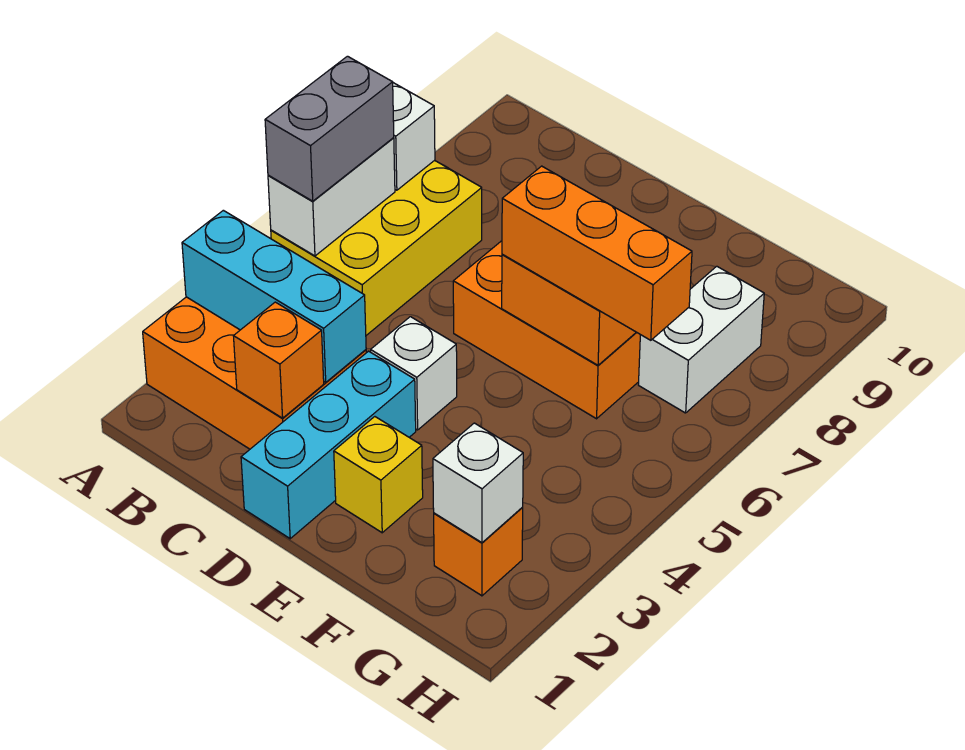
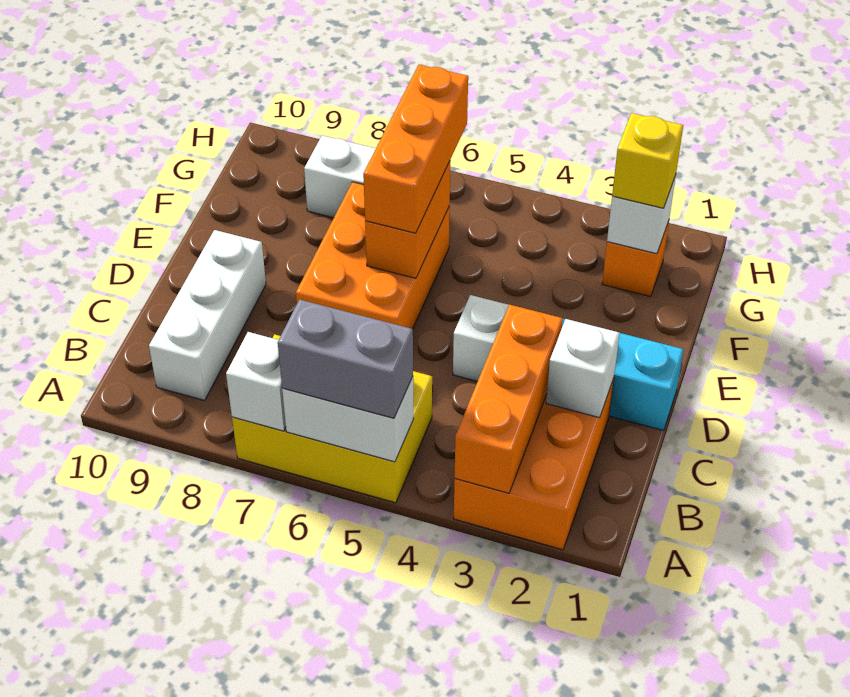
cyan 1x3 brick [182,210,366,382] -> orange 1x3 brick [455,305,563,493]
none -> white 1x3 brick [149,230,266,401]
orange 1x1 brick [234,302,324,418] -> white 1x1 brick [546,319,620,418]
yellow 1x1 brick [334,417,423,533] -> yellow 1x1 brick moved to [612,113,683,208]

